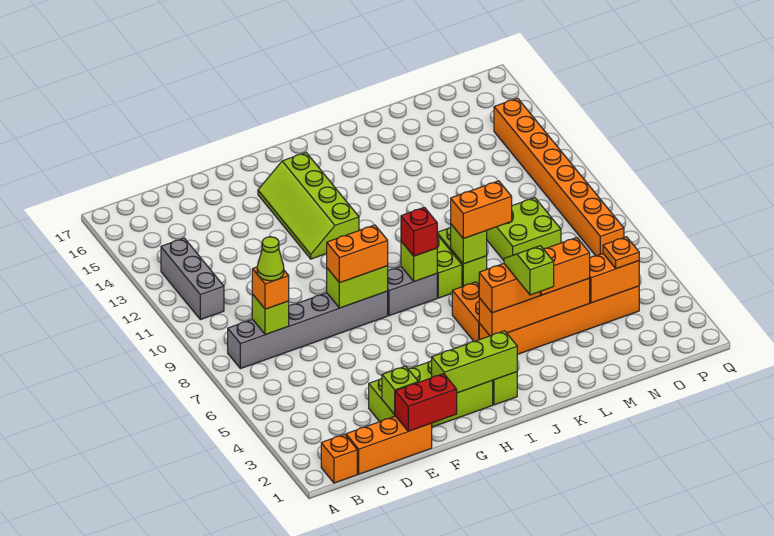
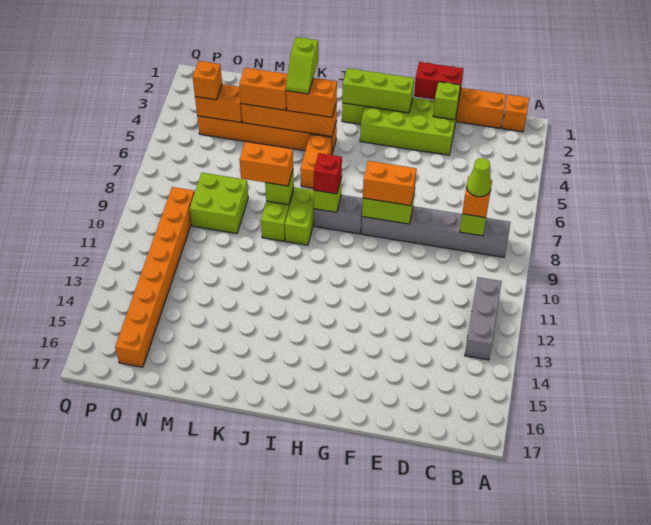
lime 2x4 slope [258,153,359,259] -> none
orange 1x1 plate [603,237,639,269] -> orange 1x1 brick [193,61,222,100]
orange 1x8 brick [494,98,624,256] -> orange 1x8 brick moved to [115,187,194,367]

